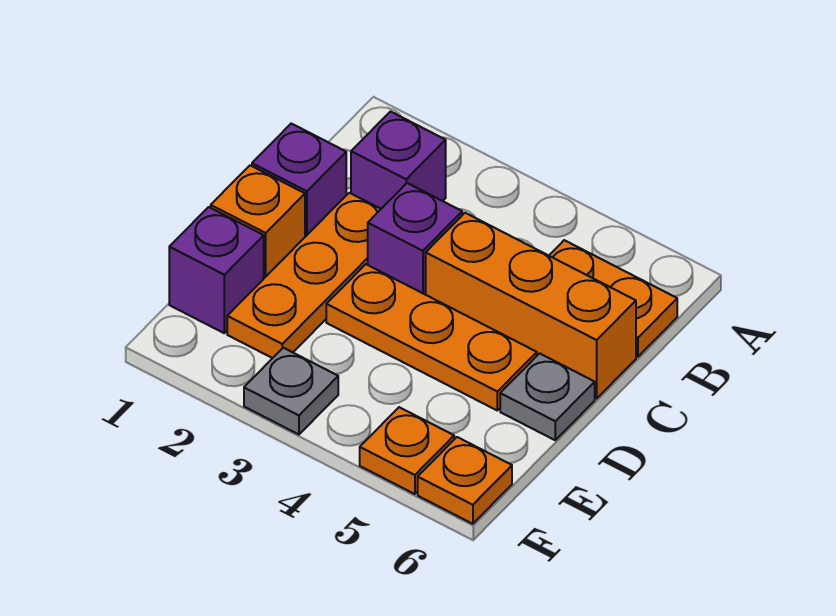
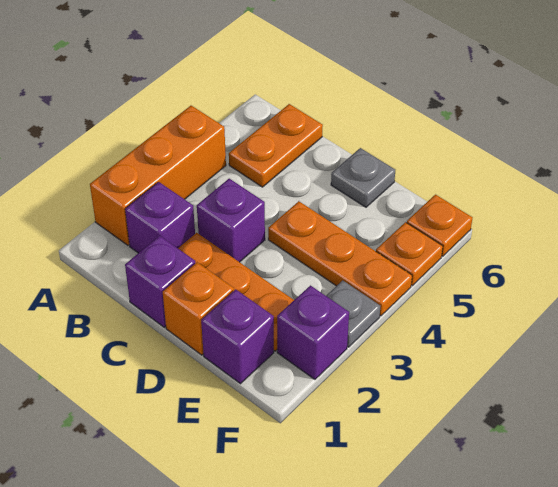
orange 1x3 brick [426,213,636,399] -> orange 1x3 brick moved to [90,106,226,245]
orange 1x3 plate [326,264,537,410] -> orange 1x3 plate turned to [268,201,412,316]
none -> purple 1x1 brick [277,286,349,379]

